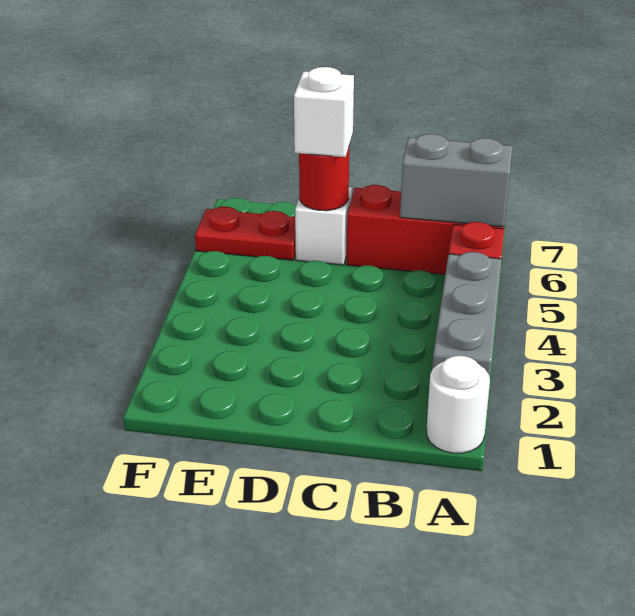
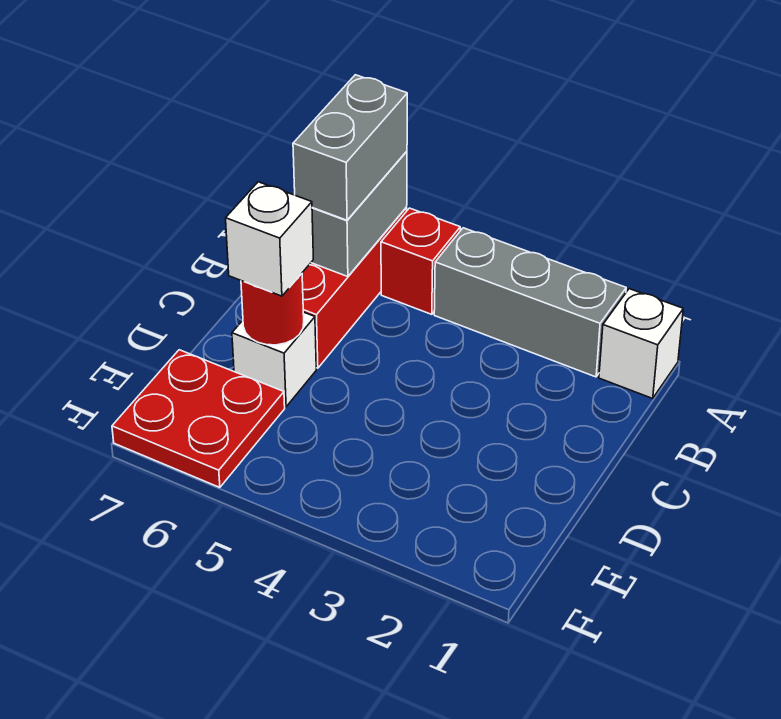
white 1x1 round brick [426,356,490,453] -> white 1x1 brick [599,289,683,398]
none -> grey 1x2 brick [293,75,407,220]
red 1x2 plate [195,207,296,260] -> red 2x2 plate [112,350,285,487]

